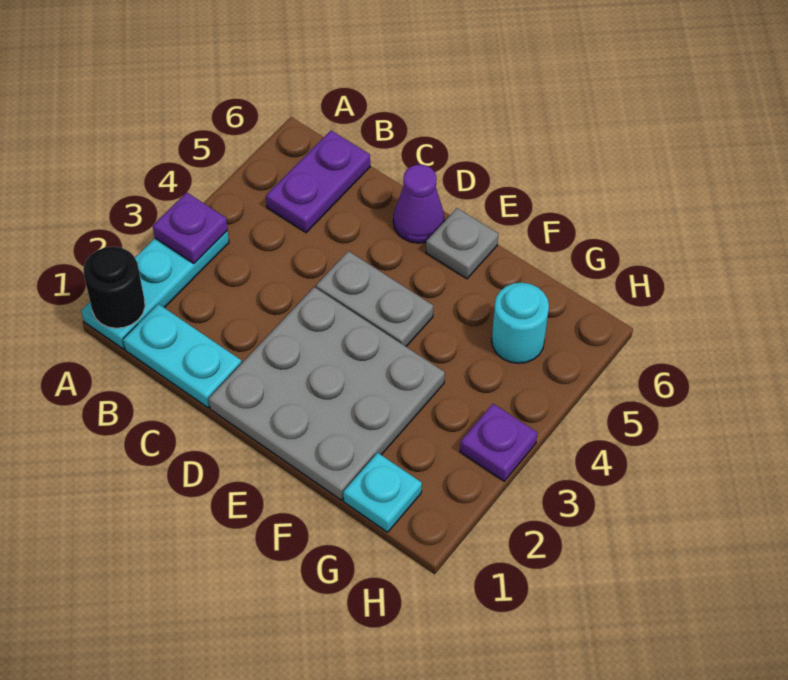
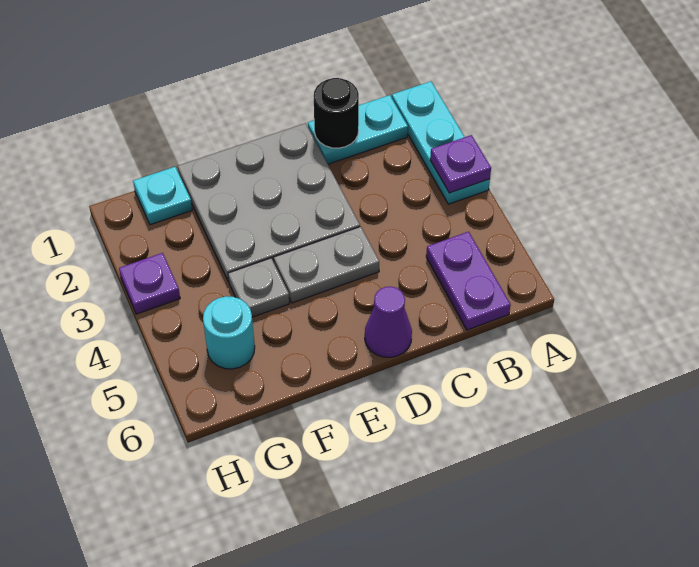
black 1x1 round brick [83,247,145,328] -> black 1x1 round brick moved to [314,78,359,148]
grey 1x1 plate [426,208,498,279] -> grey 1x1 plate moved to [228,258,289,317]

